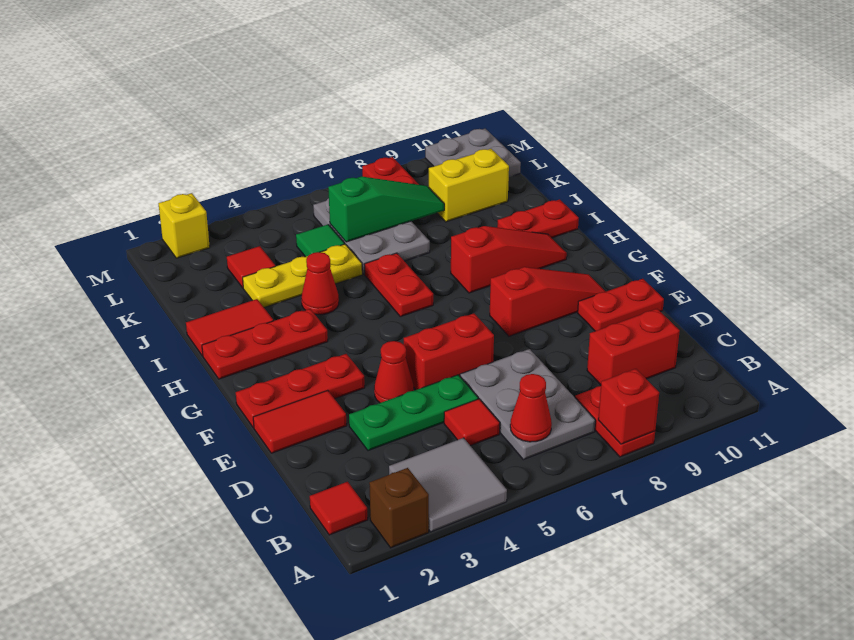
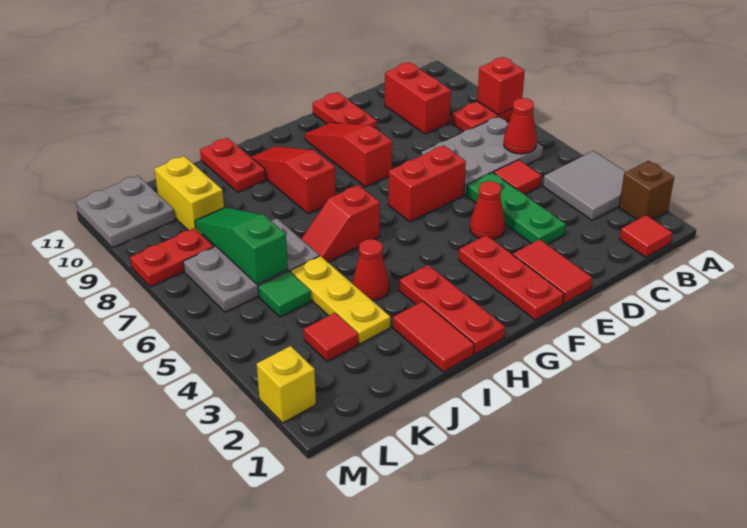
red 1x2 brick [404,313,494,390] -> red 1x2 brick turned to [388,146,466,222]
red 1x2 plate [364,253,433,317] -> red 1x2 slope [302,185,380,262]

